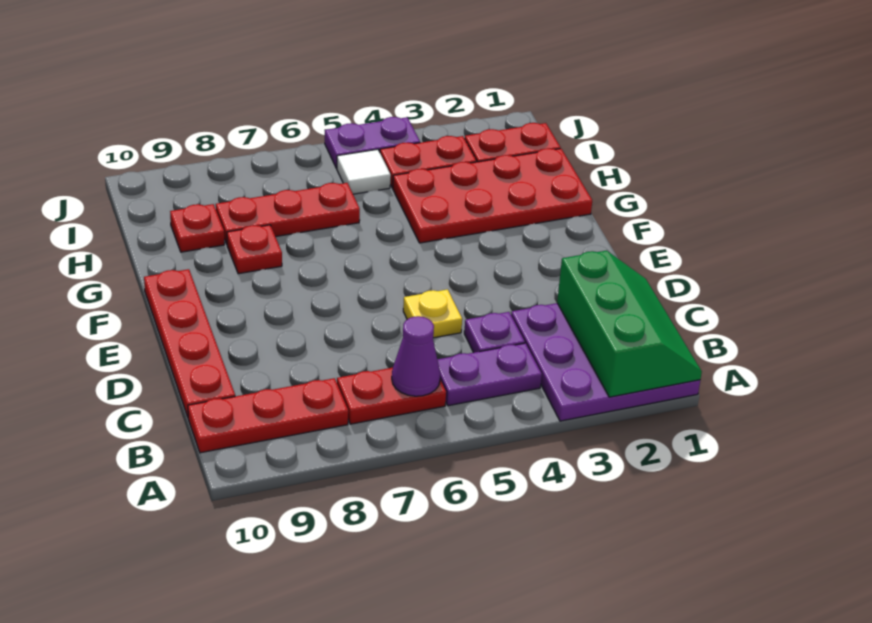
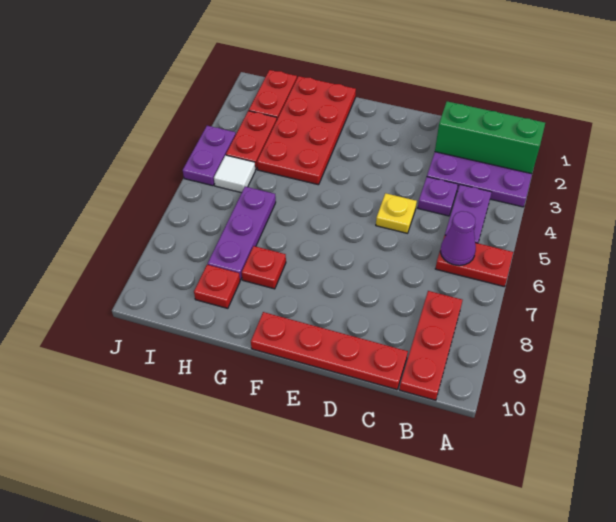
red 1x2 plate [337,368,446,424] -> red 1x2 plate turned to [435,235,513,287]
red 1x3 plate [216,183,360,244] -> purple 1x3 plate [208,187,276,280]

